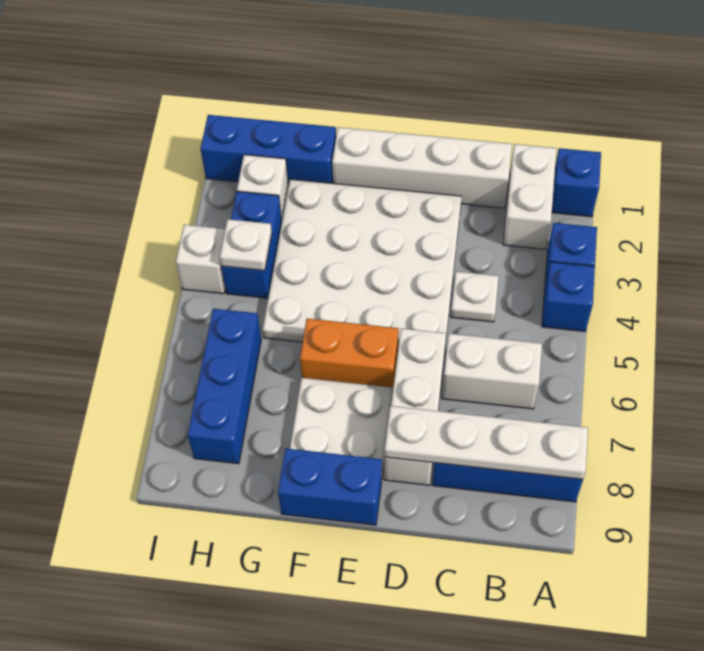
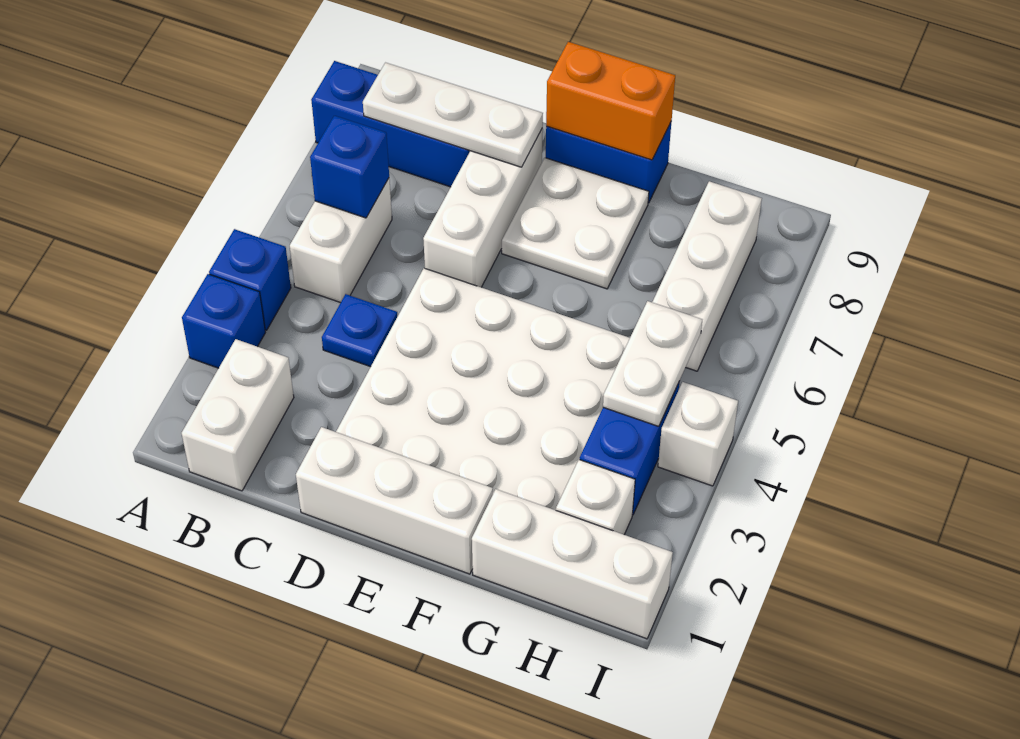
blue 1x1 brick [552,148,601,217] -> blue 1x1 brick moved to [310,116,389,218]
white 1x4 plate [385,406,588,479] -> white 1x3 plate [363,63,543,167]
white 1x2 brick [442,334,542,409] -> white 1x2 brick turned to [290,178,392,303]
white 1x4 brick [332,127,512,208] -> white 1x3 brick [296,427,493,574]
white 1x1 plate [451,272,499,322] -> blue 1x1 plate [322,294,397,367]
orange 1x2 brick [300,319,399,388] -> orange 1x2 brick moved to [546,42,675,160]
blue 1x3 brick [201,115,336,185] -> white 1x3 brick [472,489,673,639]
white 1x1 plate [220,219,272,271] -> white 1x2 plate [603,301,702,426]
blue 1x3 brick [188,309,261,464] -> white 1x3 brick [652,181,762,371]

